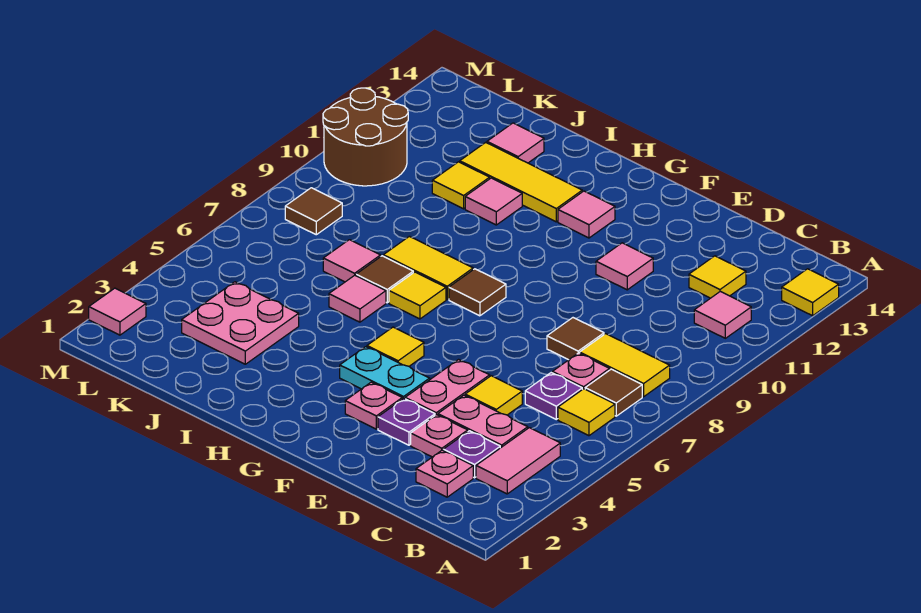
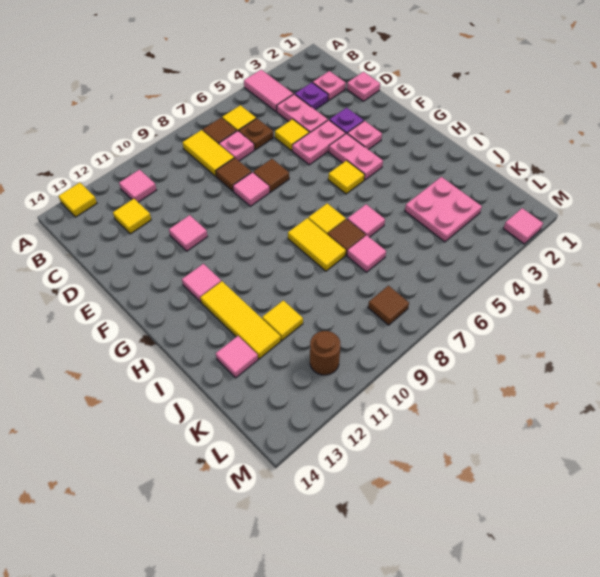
pink 1x2 tile [476,428,560,494] -> pink 1x2 tile turned to [244,70,293,112]
purple 1x1 plate [525,373,582,419] -> brown 1x1 plate [239,118,273,150]
pink 1x1 plate [411,415,468,457] -> pink 1x1 plate moved to [347,72,380,101]
cyan 1x2 plate [340,347,430,399] -> pink 1x2 plate [329,133,383,180]
brown 1x1 tile [449,269,506,316] -> brown 1x1 tile moved to [253,159,289,192]
pink 1x1 tile [465,178,522,225] -> pink 1x1 tile moved to [233,172,270,206]
brown 2x2 round brick [323,88,408,186] -> brown 1x1 round brick [310,331,340,375]

